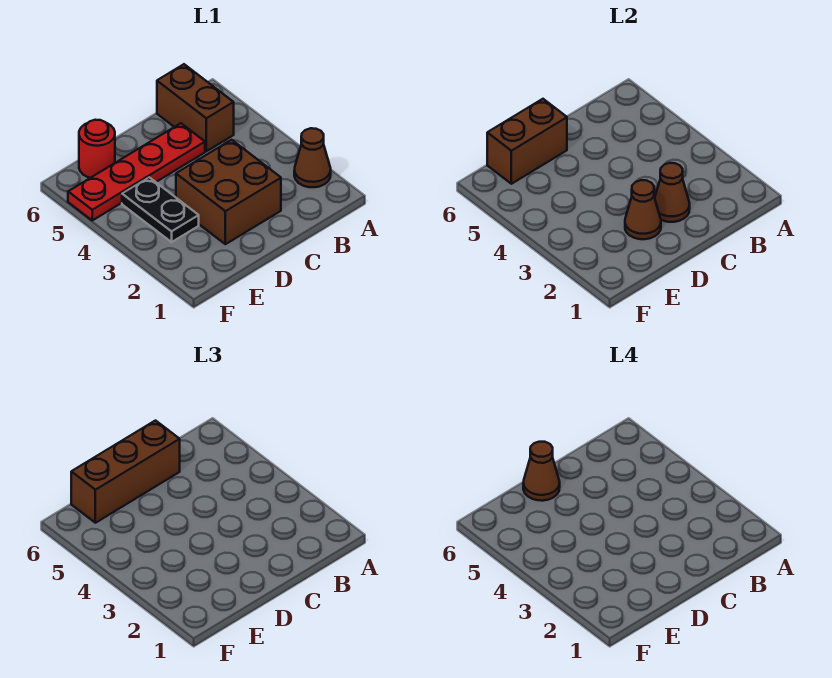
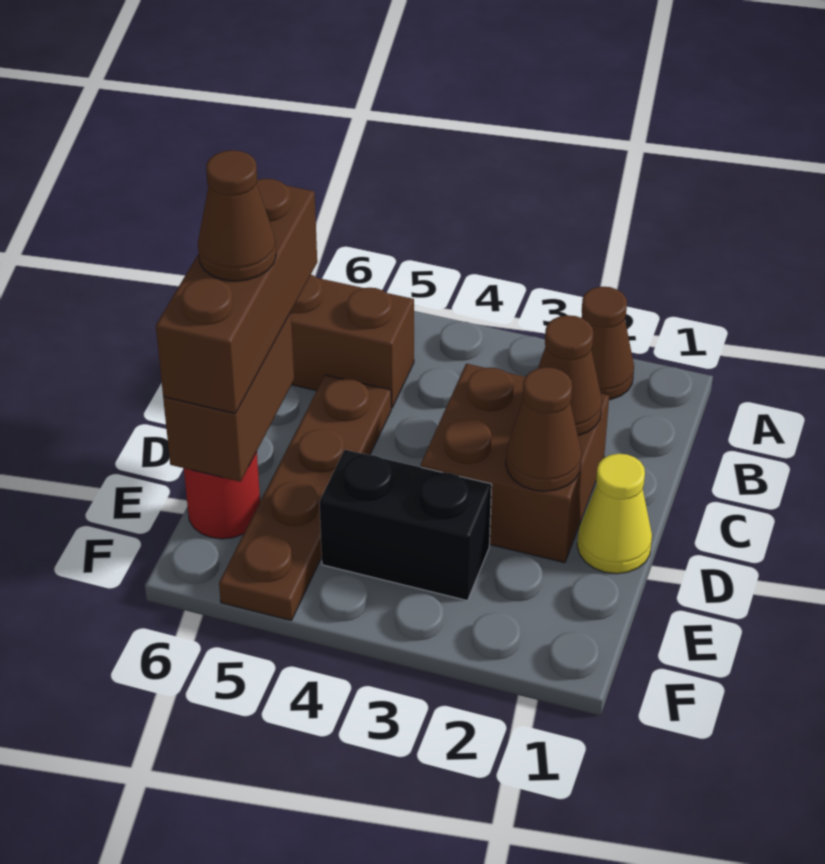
red 1x4 plate [68,123,205,220] -> brown 1x4 plate [219,375,391,621]
none -> yellow 1x1 cone [577,454,652,574]
black 1x2 plate [122,177,199,242] -> black 1x2 brick [319,450,492,601]

